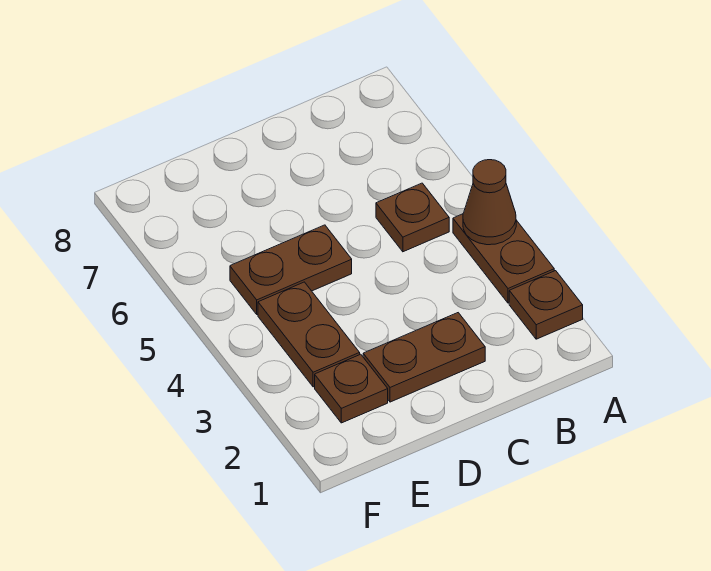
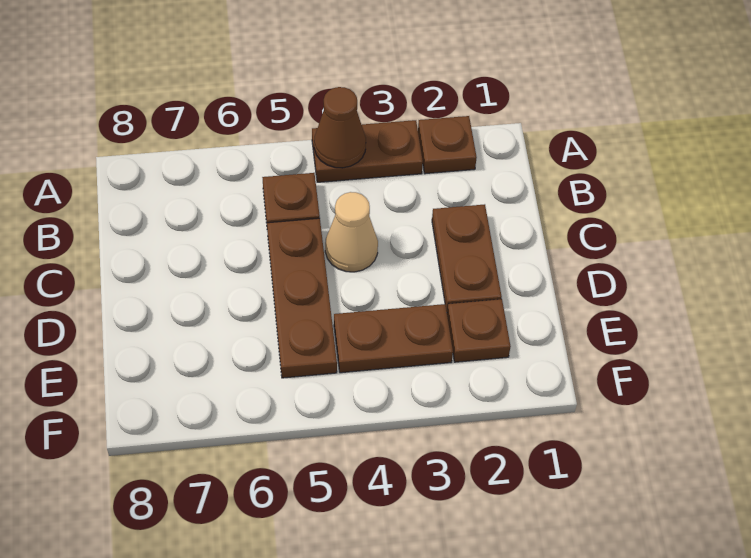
none -> tan 1x1 cone [325,192,378,272]
brown 1x2 plate [230,225,352,314] -> brown 1x3 plate [267,218,337,378]

